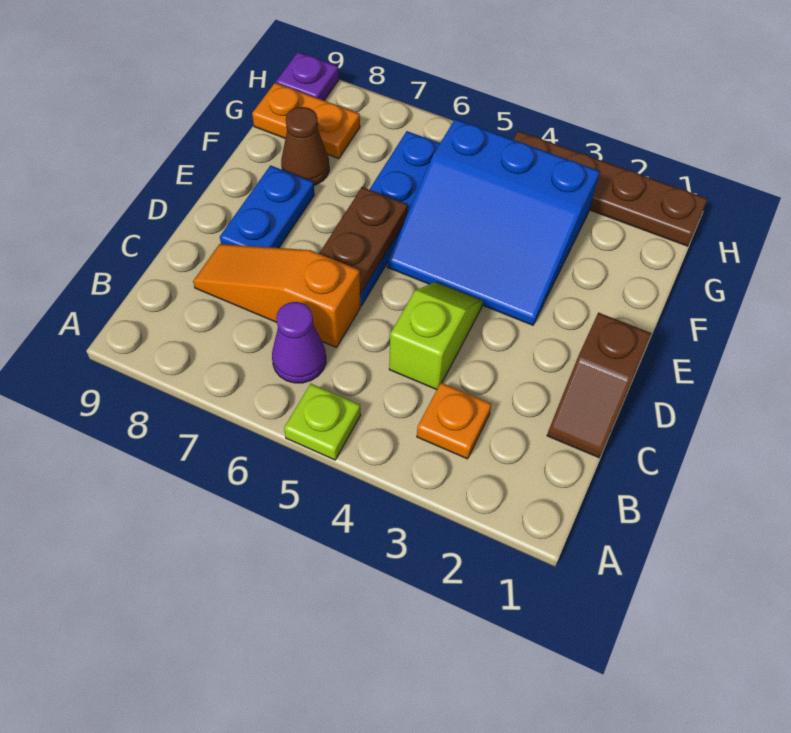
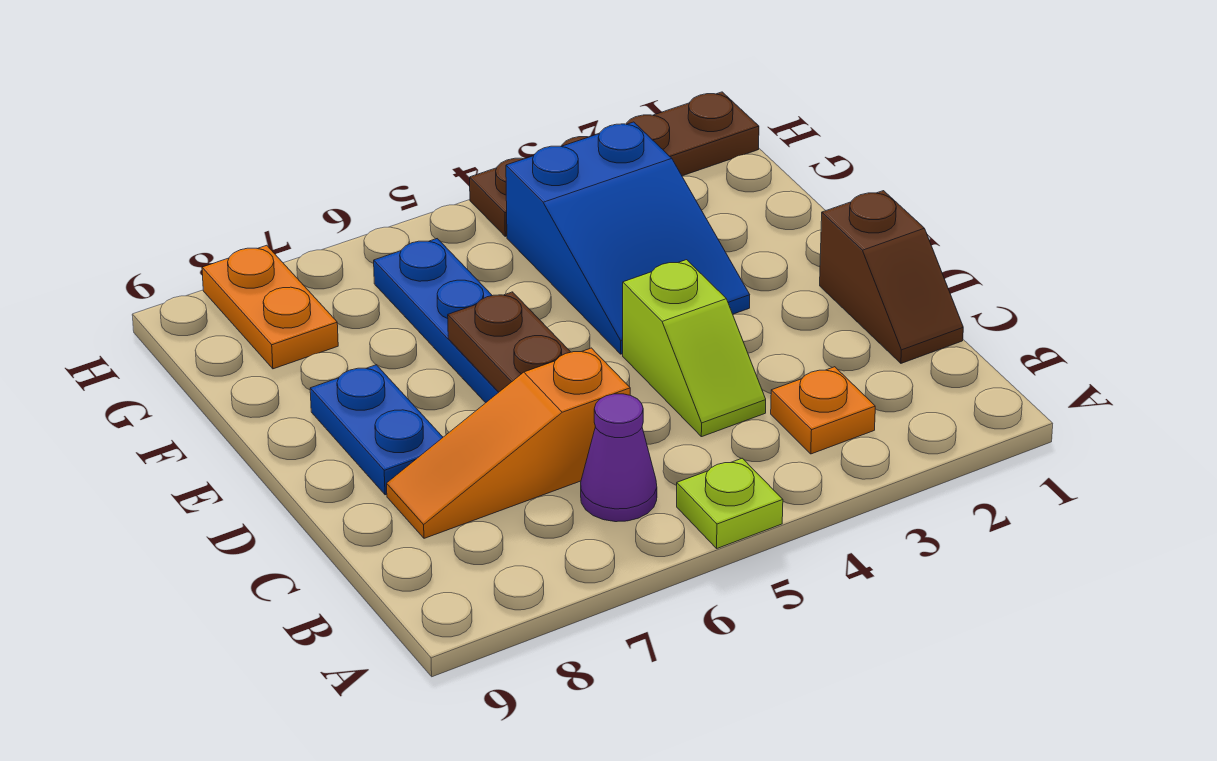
lime 1x2 slope [389,282,483,390] -> lime 1x2 slope turned to [623,260,766,437]
blue 3x3 slope [387,119,600,325] -> blue 2x3 slope [506,122,750,354]
brown 1x1 cone [281,107,329,185] -> none
orange 1x2 plate [252,83,360,159] -> orange 1x2 plate turned to [202,245,338,369]
purple 1x1 plate [276,52,339,100] -> none

